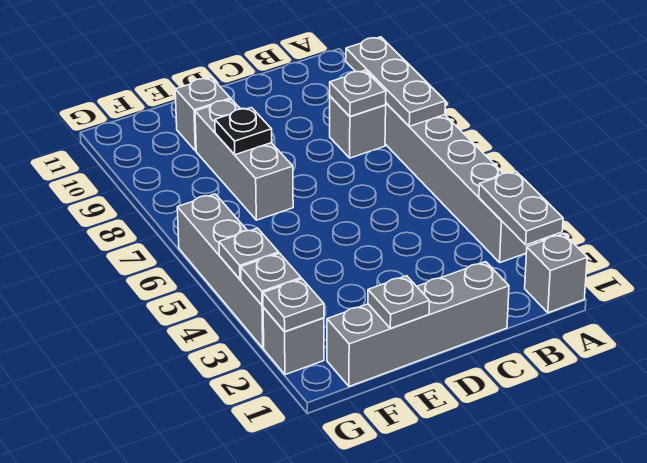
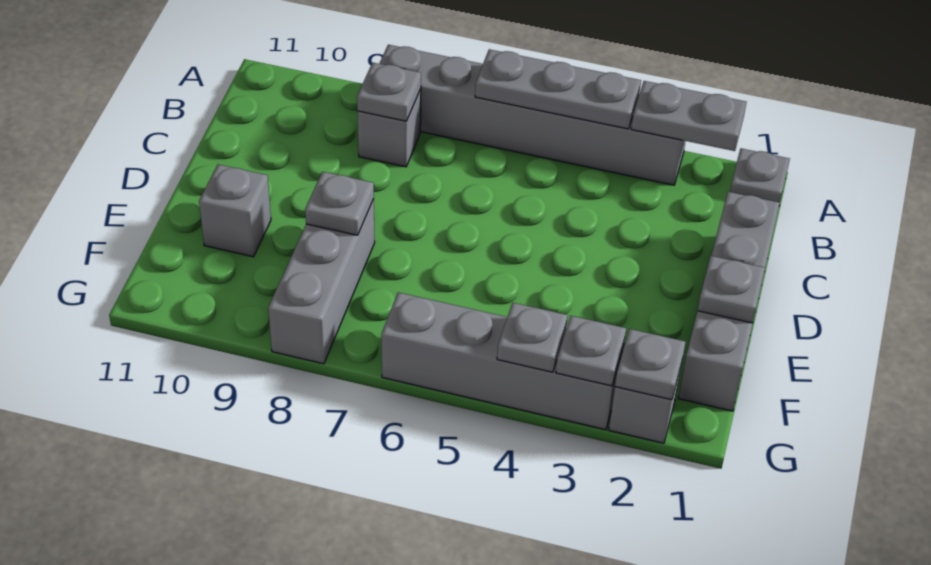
grey 1x1 brick [525,234,587,313] -> grey 1x1 plate [730,148,790,202]
grey 1x3 plate [346,37,445,126] -> grey 1x3 plate moved to [475,49,641,129]
grey 1x3 brick [195,99,293,220] -> grey 1x3 brick turned to [268,199,375,364]
black 1x1 plate [215,108,272,155] -> grey 1x1 plate [305,172,374,235]

